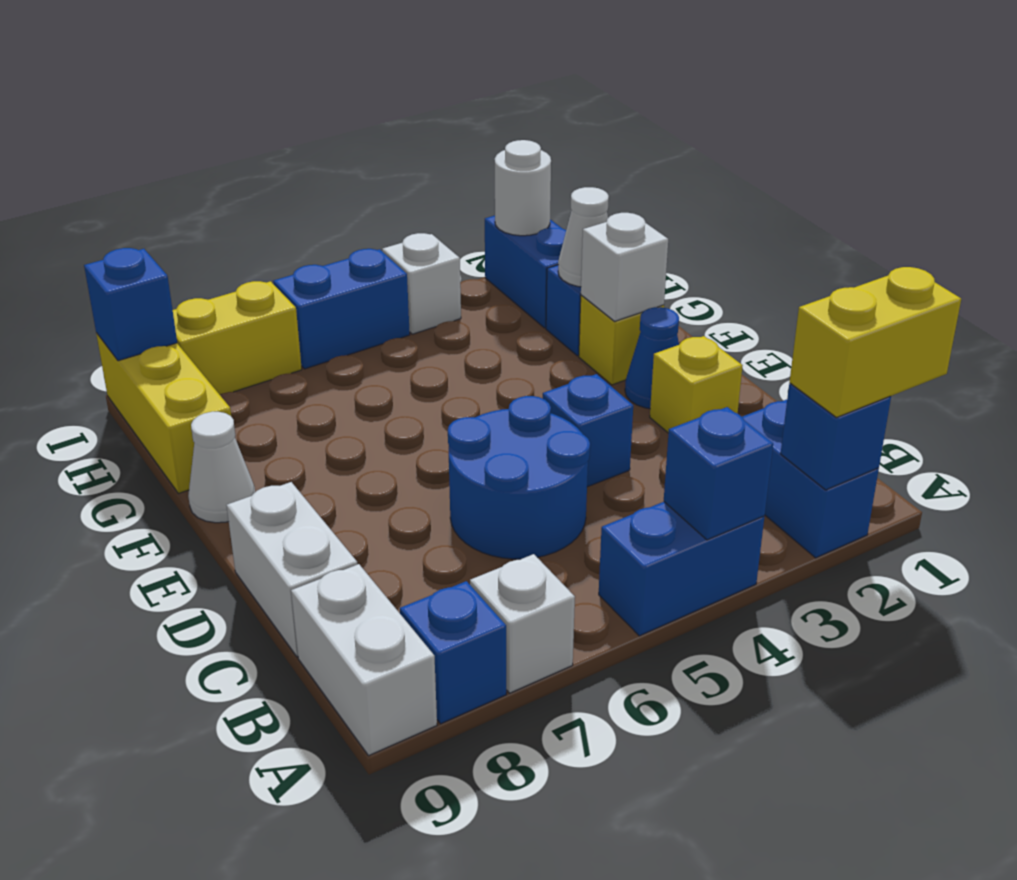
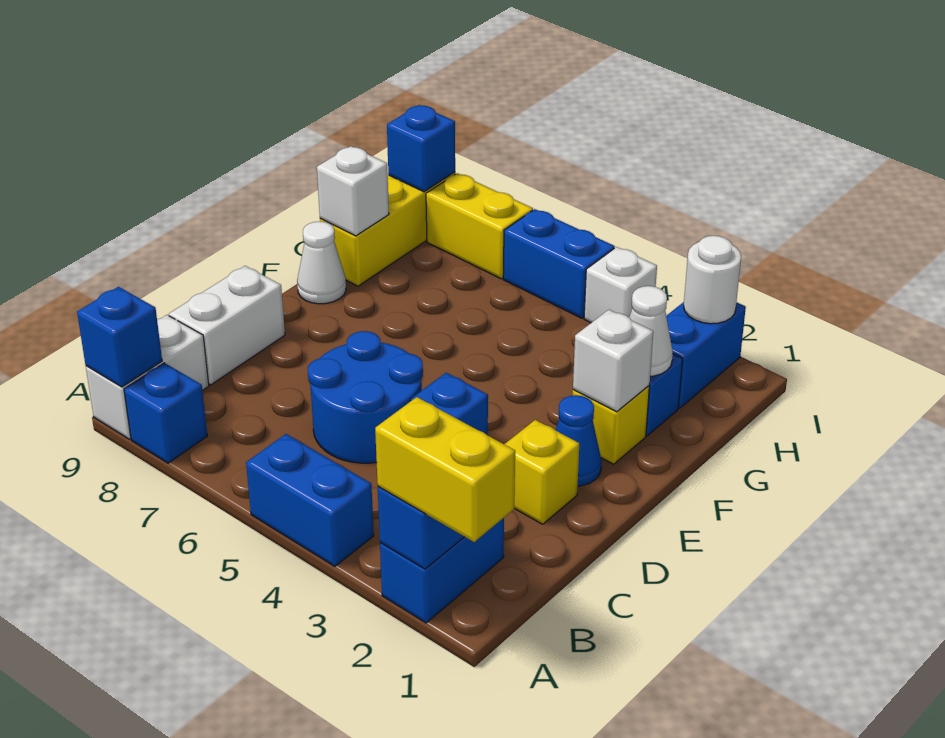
blue 1x1 brick [664,407,773,540] -> blue 1x1 brick moved to [77,287,162,387]
white 1x1 brick [470,554,575,693] -> white 1x1 brick moved to [317,146,389,236]

